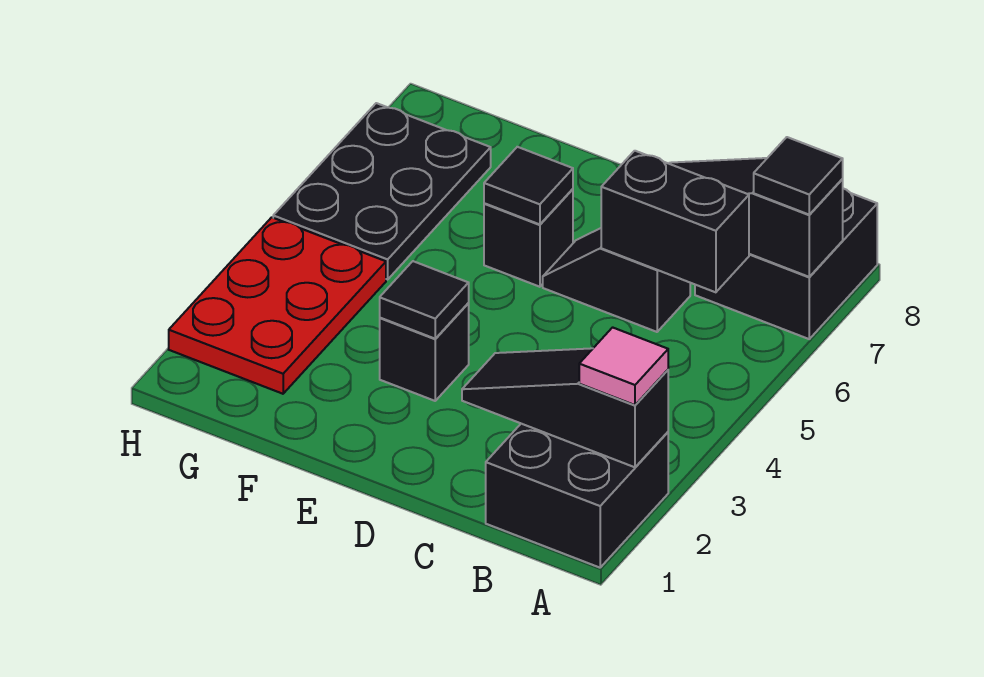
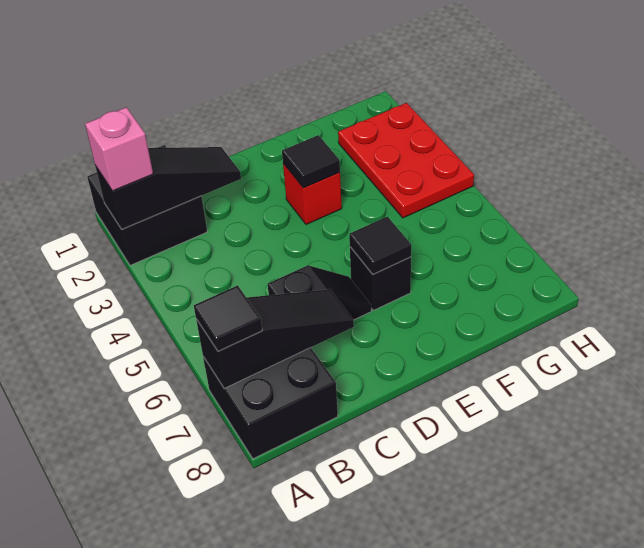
pink 1x1 tile [579,327,668,405] -> pink 1x1 brick [85,107,153,191]
black 1x2 brick [601,151,749,292] -> none
black 1x1 brick [380,304,469,401] -> red 1x1 brick [283,164,342,224]
black 2x3 plate [273,103,491,279] -> none

